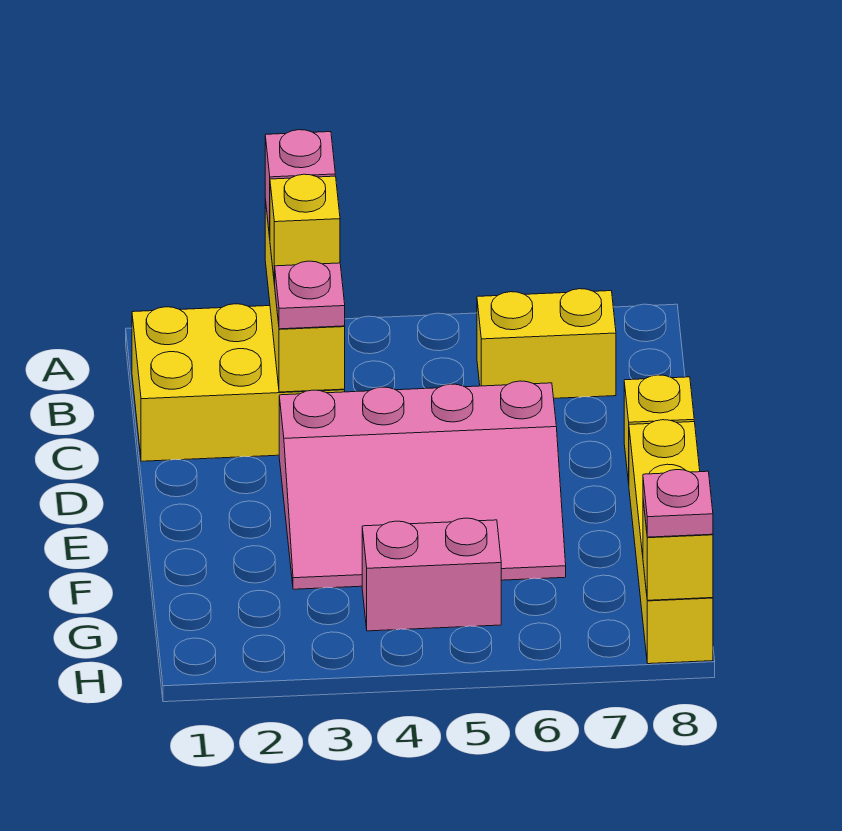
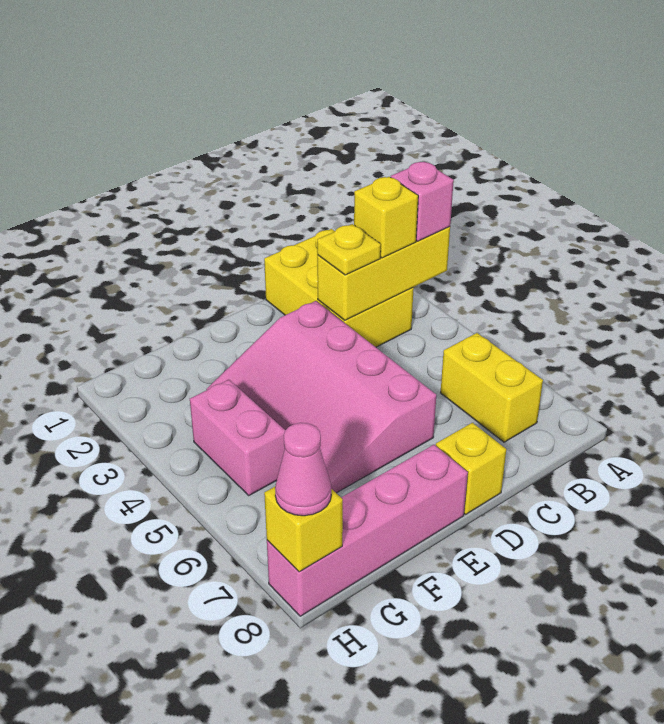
pink 1x1 plate [274,261,345,329] -> yellow 1x1 plate [317,224,381,275]
yellow 1x4 brick [629,420,713,664] -> pink 1x4 brick [267,445,468,616]
pink 1x1 plate [643,470,713,537] -> pink 1x1 cone [275,423,331,516]

